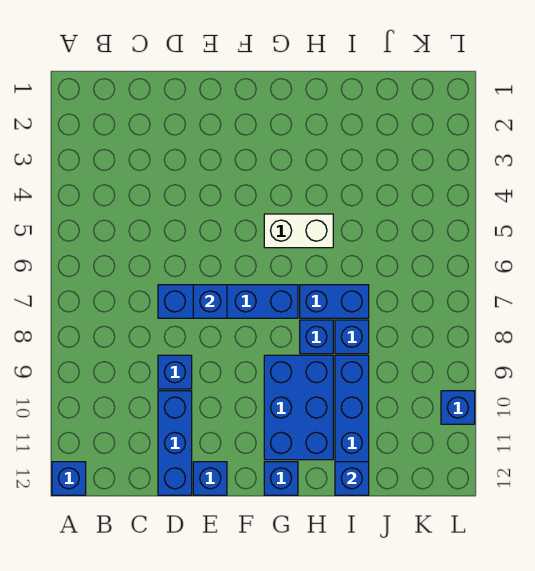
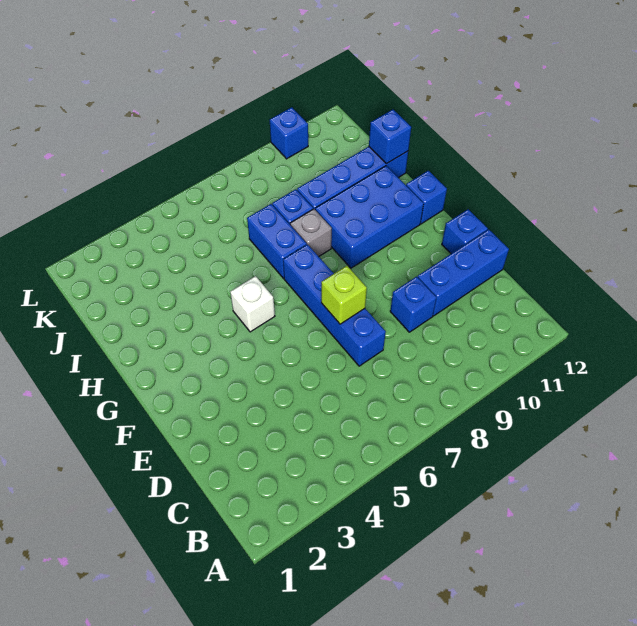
blue 1x1 brick [52,462,86,495] -> none
blue 1x1 brick [193,285,227,318] -> lime 1x1 brick [321,266,367,324]
white 1x2 brick [264,214,333,248] -> white 1x1 brick [230,276,275,332]
blue 1x1 brick [300,320,333,354] -> grey 1x1 brick [290,209,332,256]

